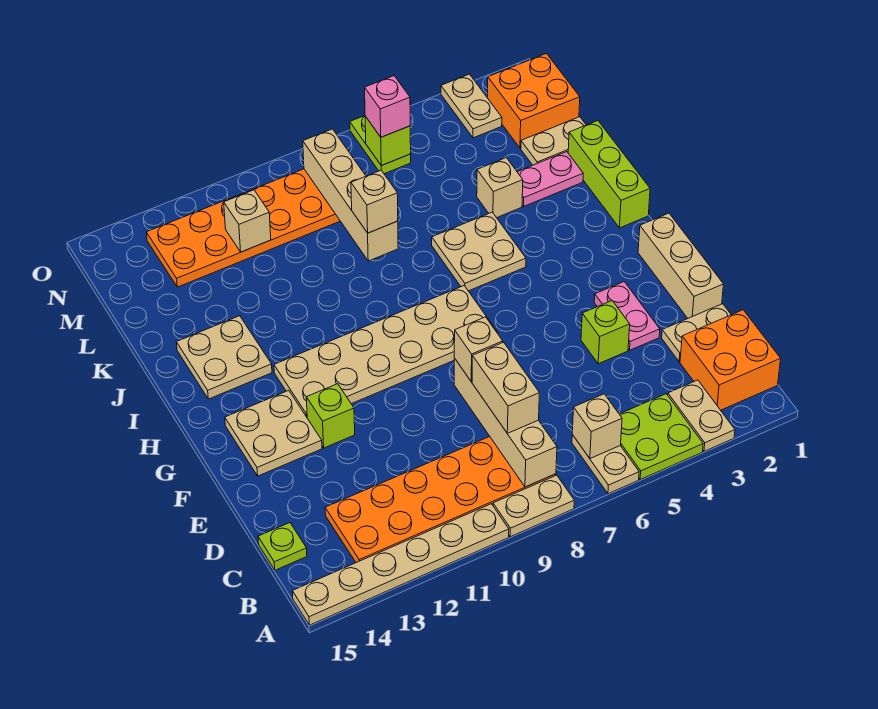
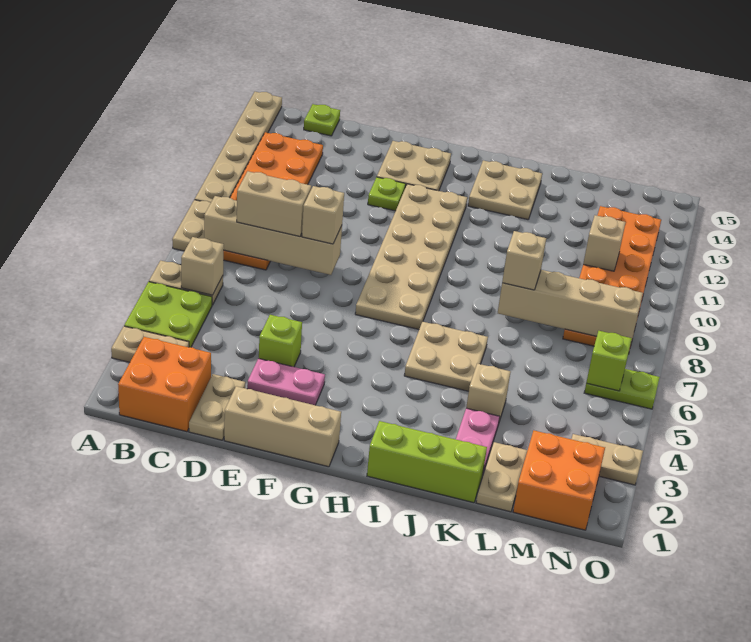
lime 1x1 brick [306,384,355,448] -> lime 1x1 plate [368,177,406,211]
pink 1x1 brick [365,76,410,137] -> none

